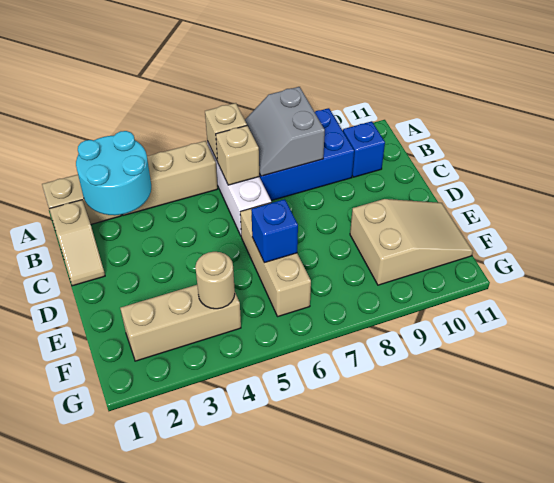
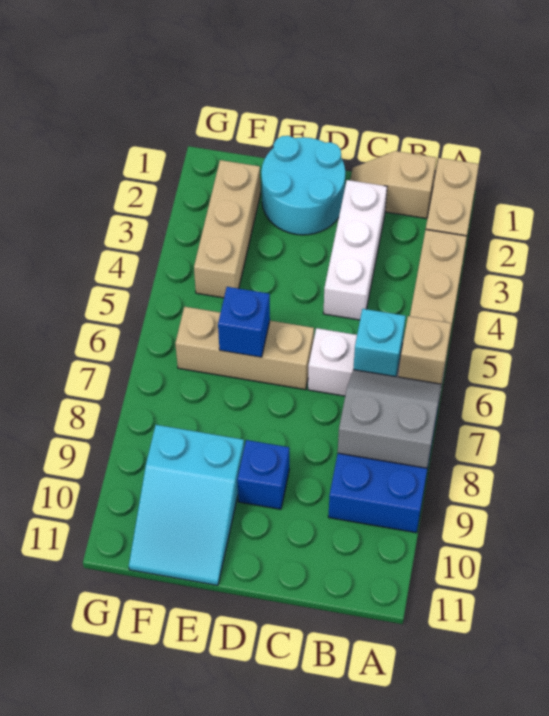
cyan 2x2 round brick [76,131,151,215] -> cyan 2x2 round brick moved to [261,136,345,235]
tan 1x1 brick [216,126,259,185] -> cyan 1x1 brick [353,309,406,377]
blue 1x1 brick [343,121,385,177] -> blue 1x1 brick moved to [237,440,289,509]
none -> white 1x3 brick [323,180,387,320]
tan 2x3 slope [350,199,473,285] -> cyan 2x3 slope [129,425,244,585]
tan 1x1 round brick [195,252,235,309] -> none

